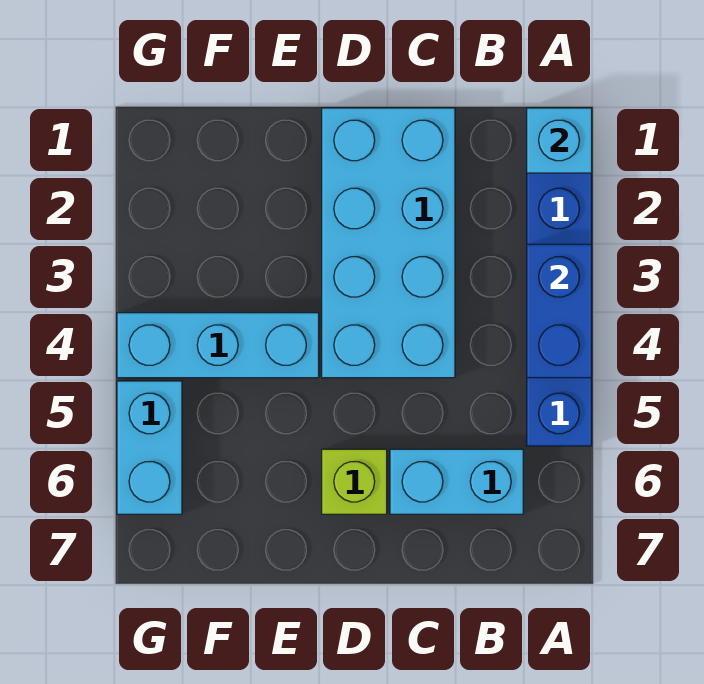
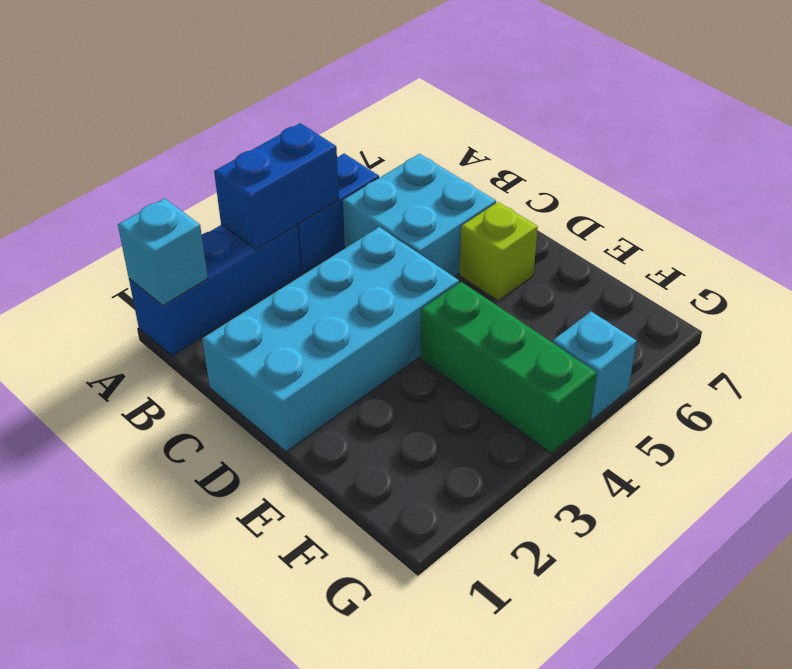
cyan 1x2 brick [390,449,523,514] -> cyan 2x2 brick [343,154,496,277]
cyan 1x3 brick [117,313,319,378] -> green 1x3 brick [421,282,597,453]
cyan 1x2 brick [117,381,182,514] -> cyan 1x1 brick [553,312,637,420]

